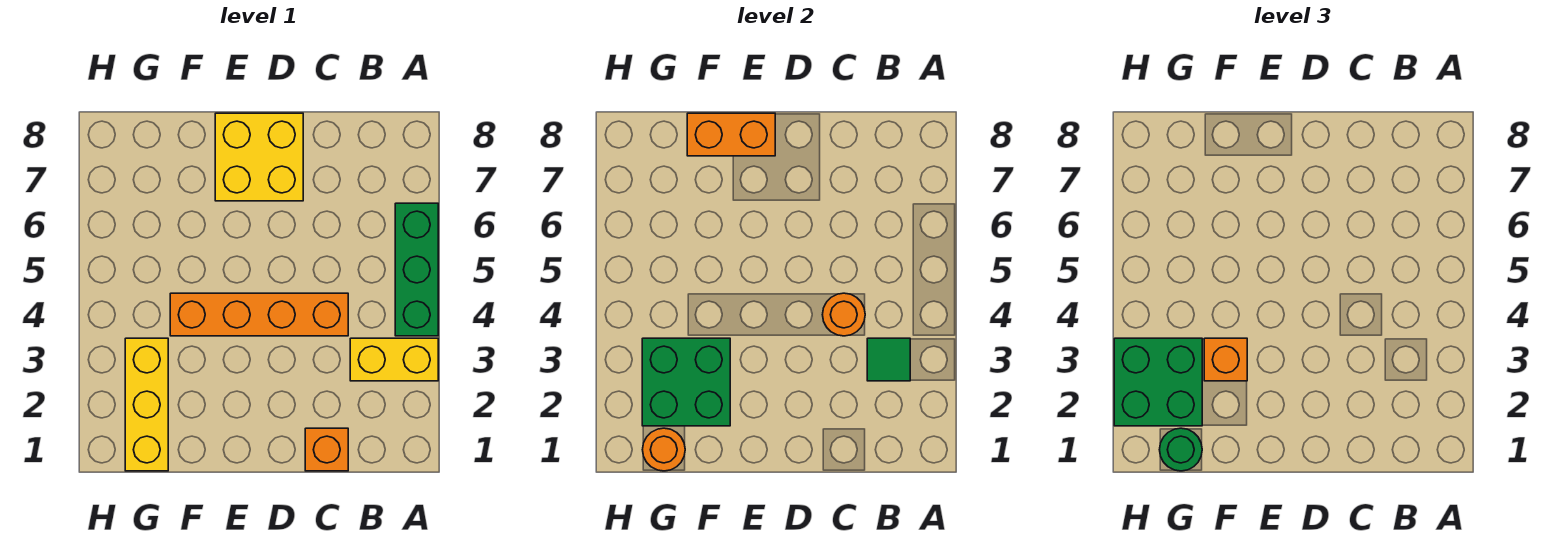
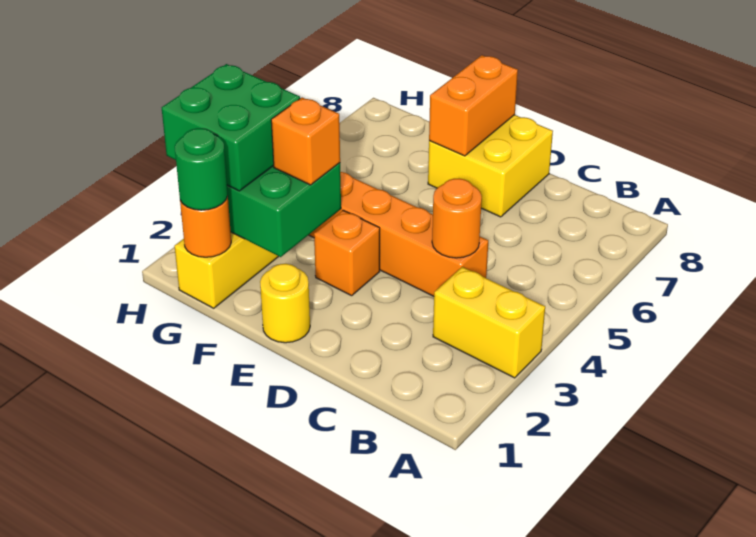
green 1x3 brick [395,203,438,336] -> none
green 1x1 tile [867,338,910,381] -> none
orange 1x1 brick [305,428,348,471] -> orange 1x1 brick moved to [314,210,380,296]
none -> yellow 1x1 round brick [260,264,310,343]
orange 1x2 brick [687,113,775,156] -> orange 1x2 brick turned to [429,55,518,156]

